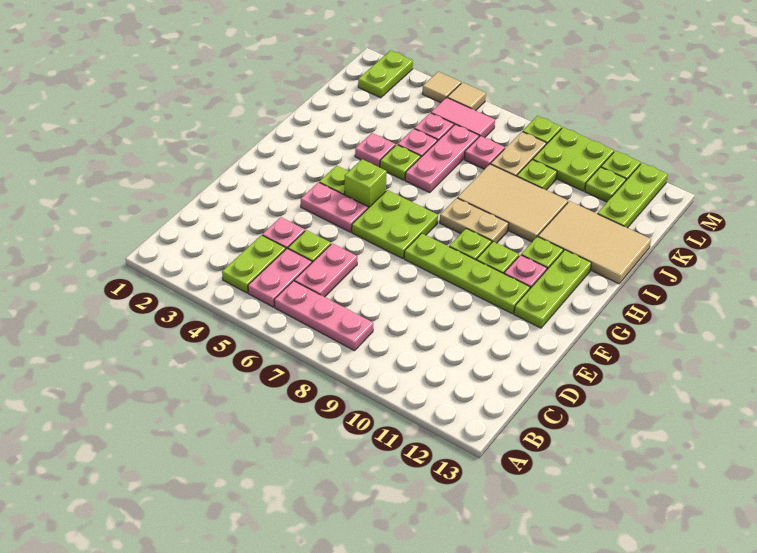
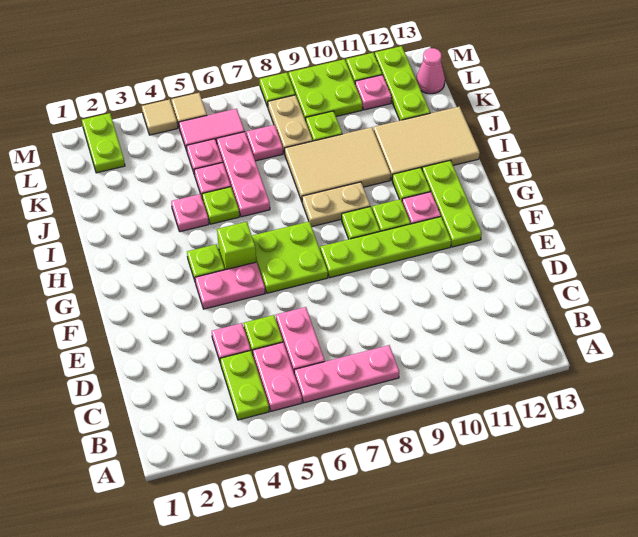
lime 1x1 plate [585,167,626,202] -> pink 1x1 plate [355,75,392,110]
none -> pink 1x1 cone [416,48,445,94]

